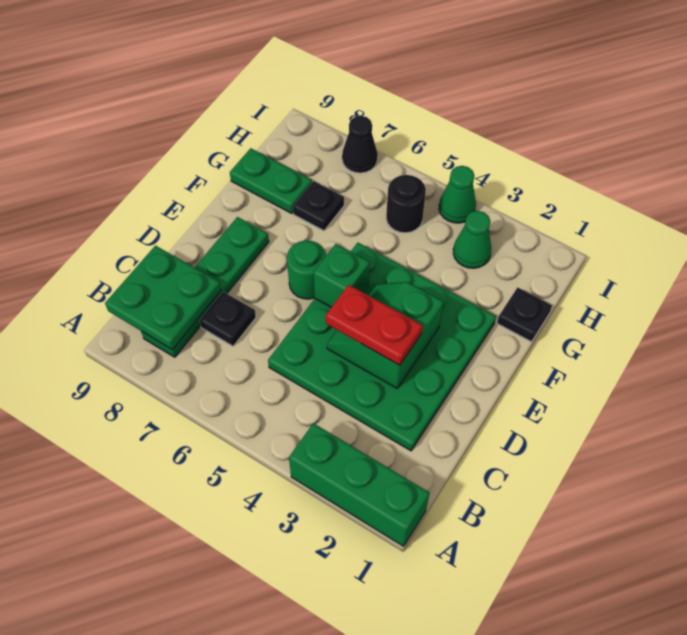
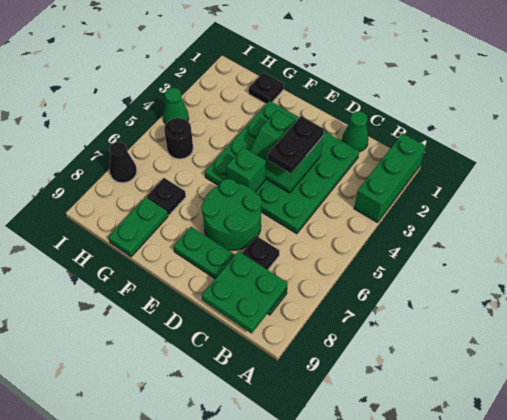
red 1x2 plate [326,285,423,365] -> black 1x2 plate [268,116,324,173]
green 1x1 round brick [287,241,326,299] -> green 2x2 round brick [201,179,262,250]
green 1x1 cone [453,211,491,268] -> green 1x1 cone moved to [342,111,368,152]

